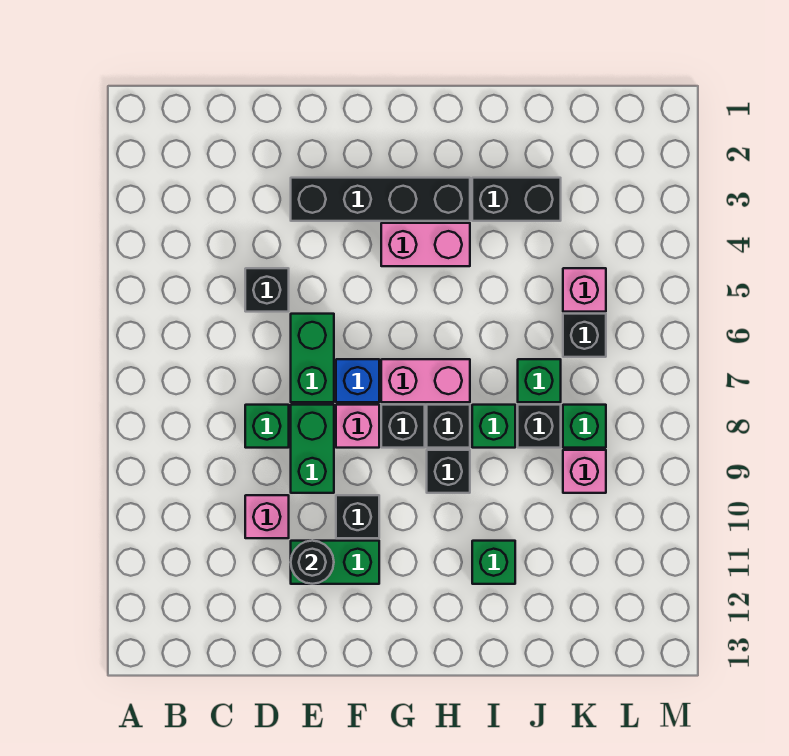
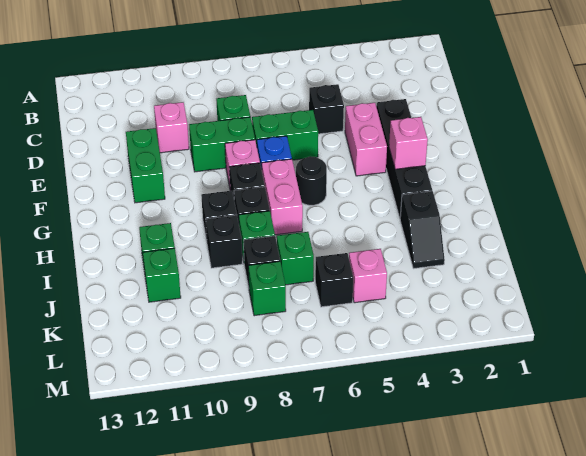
black 1x1 round brick [291,541,334,584] -> black 1x1 round brick moved to [296,156,327,205]
black 1x1 brick [336,495,379,538] -> black 1x1 brick moved to [206,215,242,268]
pink 1x2 brick [381,223,470,266] -> pink 1x2 brick moved to [345,103,387,176]
black 1x2 brick [472,178,561,221] -> black 1x2 slope [400,191,445,269]
none -> green 1x1 brick [143,248,181,302]
pink 1x1 brick [563,450,606,493] -> pink 1x1 brick moved to [389,117,428,169]

